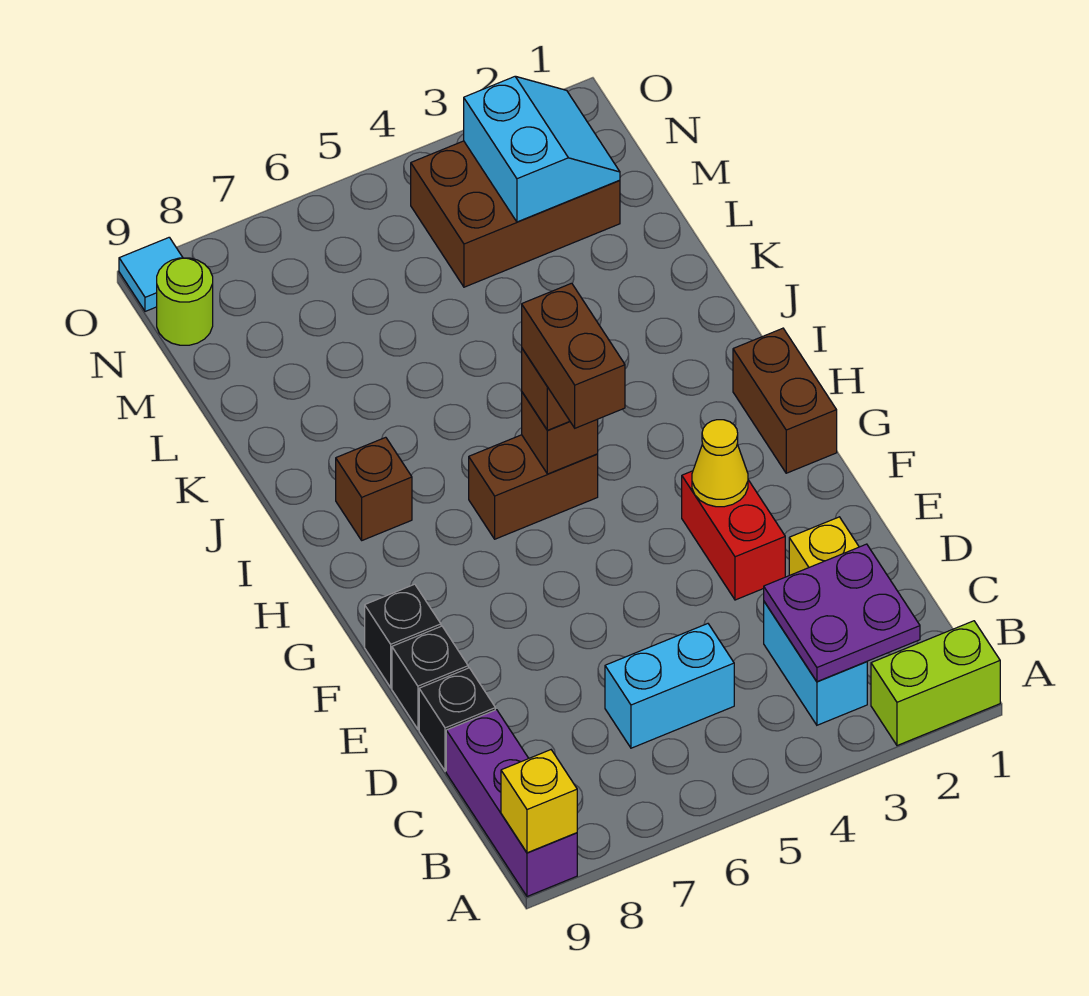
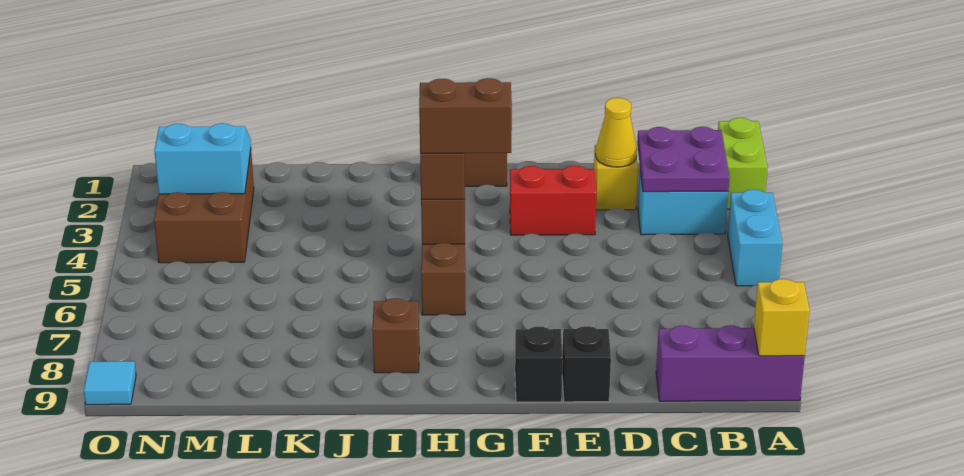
cyan 1x2 brick [605,624,734,748] -> cyan 1x2 brick moved to [728,190,782,286]
black 1x1 brick [419,668,495,771] -> none
yellow 1x1 cone [692,420,748,507] -> yellow 1x1 cone moved to [596,98,637,167]
lime 1x1 round brick [157,258,213,345] -> none

